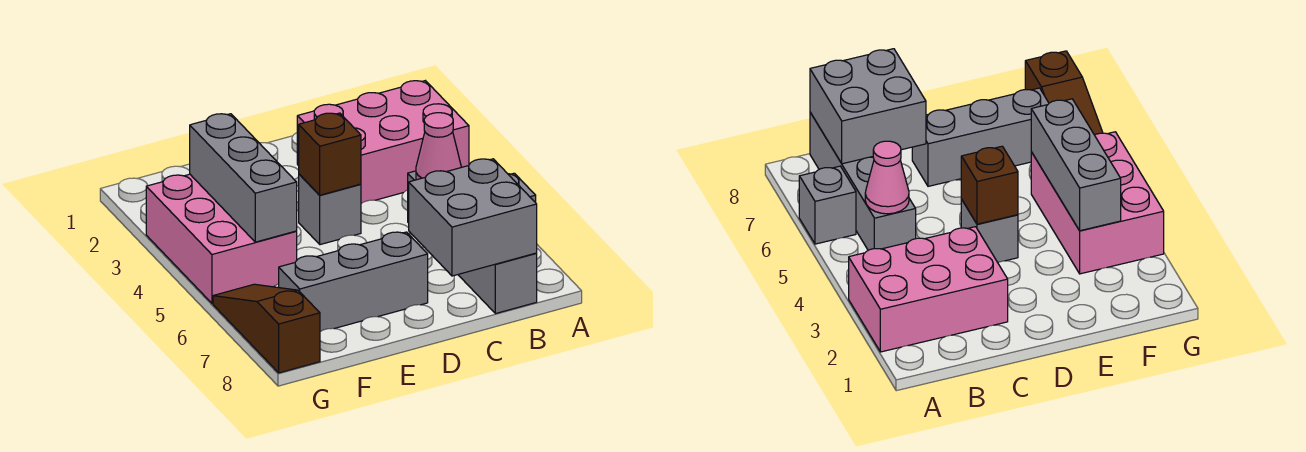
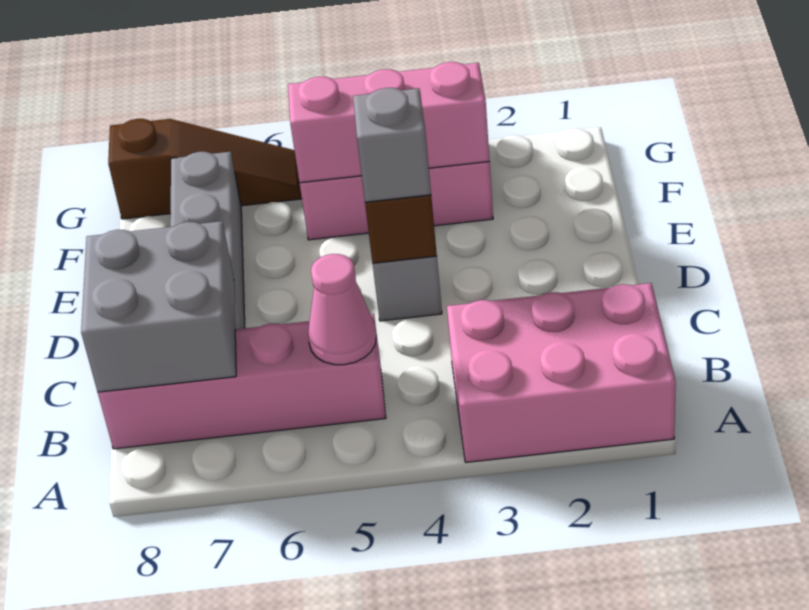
pink 2x3 brick [297,81,469,203] -> pink 2x3 brick turned to [447,283,676,462]
grey 1x1 brick [799,166,856,244] -> grey 1x1 brick moved to [353,88,431,202]
grey 1x4 brick [408,171,537,314] -> pink 1x4 brick [98,314,386,449]
grey 1x3 brick [190,114,297,242] -> pink 1x3 brick [288,62,490,183]

